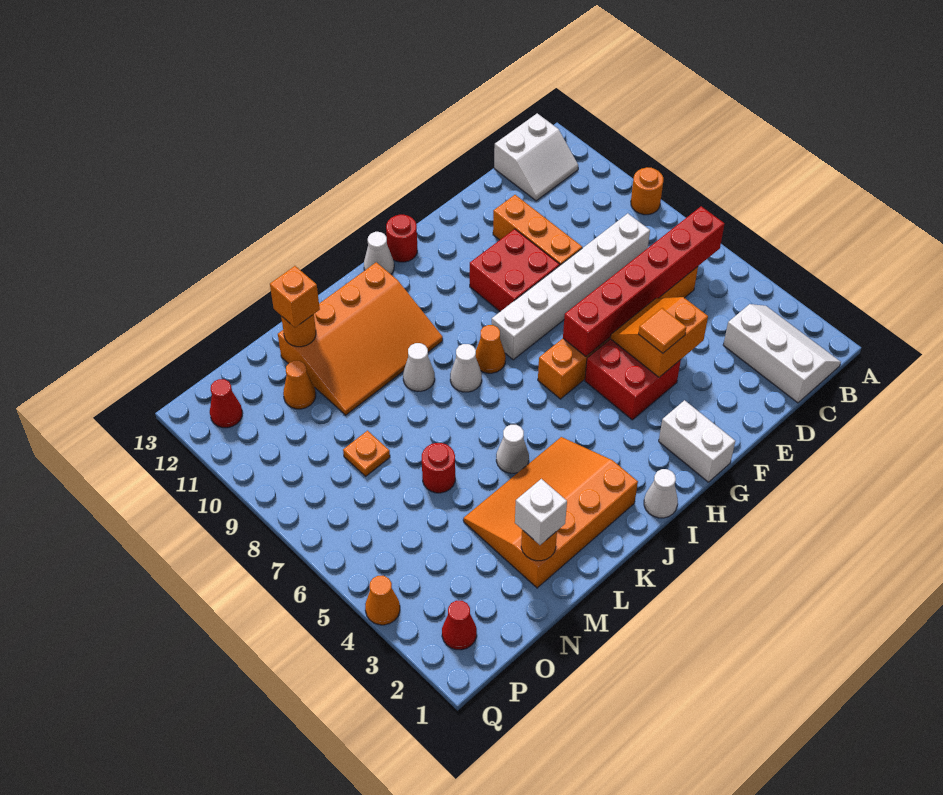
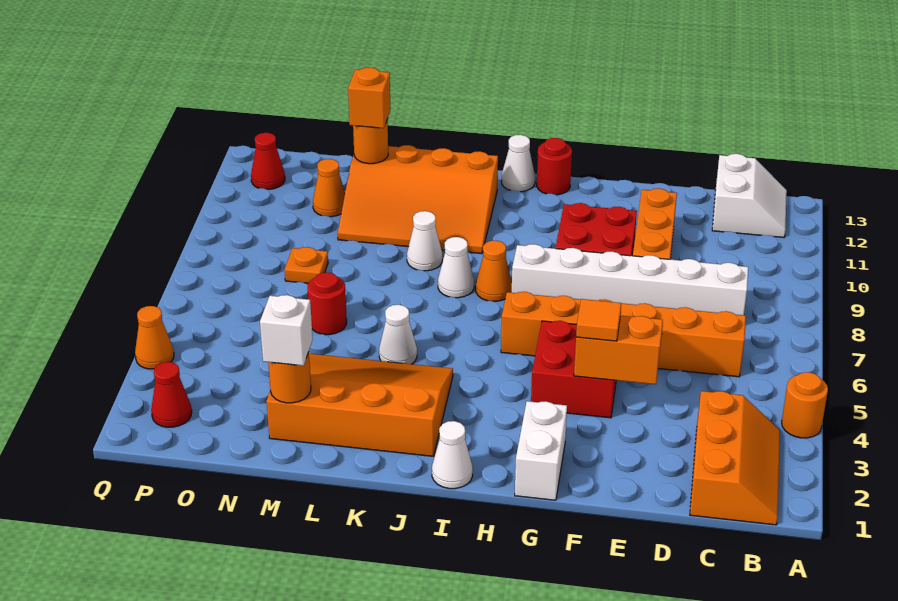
orange 1x1 round brick [631,167,663,215] -> orange 1x1 round brick moved to [782,372,828,438]
white 2x3 slope [723,304,841,403] -> orange 2x3 slope [690,391,780,525]
red 1x6 brick [563,206,724,356] -> none
white 2x2 slope [494,113,578,201] -> white 2x2 slope turned to [712,154,787,237]

